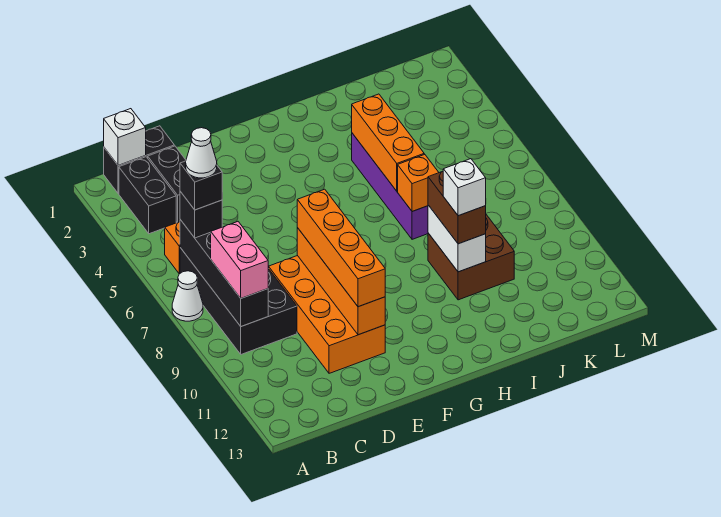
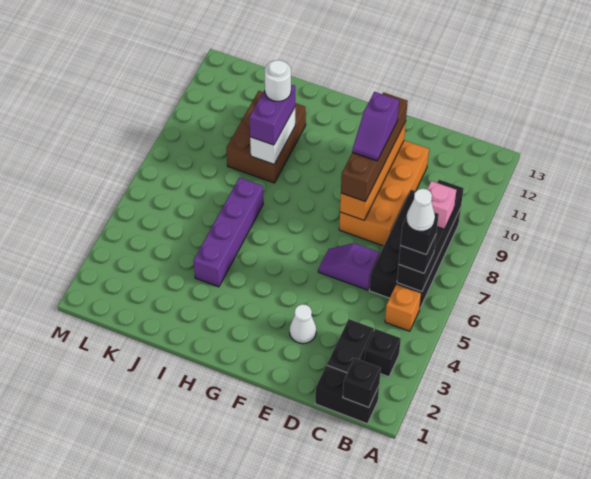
white 1x1 cone [172,271,203,321] -> white 1x1 cone moved to [290,304,316,344]
white 1x1 brick [104,109,146,166] -> black 1x1 brick [343,358,381,408]
black 1x2 brick [119,157,176,234] -> black 1x1 brick [364,329,401,377]
pink 1x2 brick [211,222,268,298] -> pink 1x1 brick [427,181,456,229]
none -> purple 1x2 slope [318,243,379,290]
orange 1x4 brick [297,189,385,307] -> brown 1x4 brick [341,92,408,202]
none -> purple 1x2 slope [352,92,399,161]
orange 1x3 brick [352,94,424,191] -> none
orange 1x1 brick [398,154,439,211] -> none
brown 2x2 brick [428,215,514,300] -> brown 2x3 brick [226,91,306,183]
brown 1x2 brick [428,171,486,244] -> purple 1x2 brick [249,85,295,145]
white 1x1 brick [443,159,486,216] -> white 1x1 round brick [264,60,291,101]

